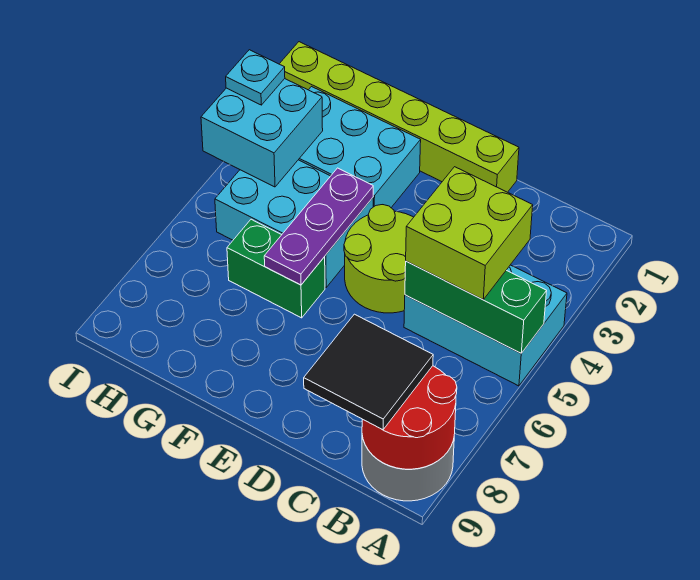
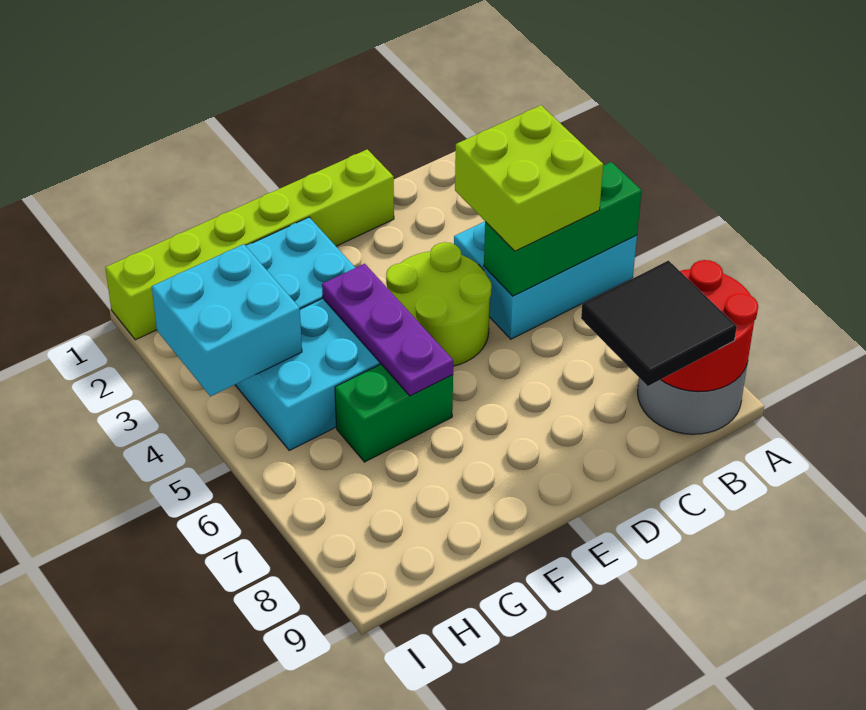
cyan 1x1 plate [226,50,285,105] -> none

